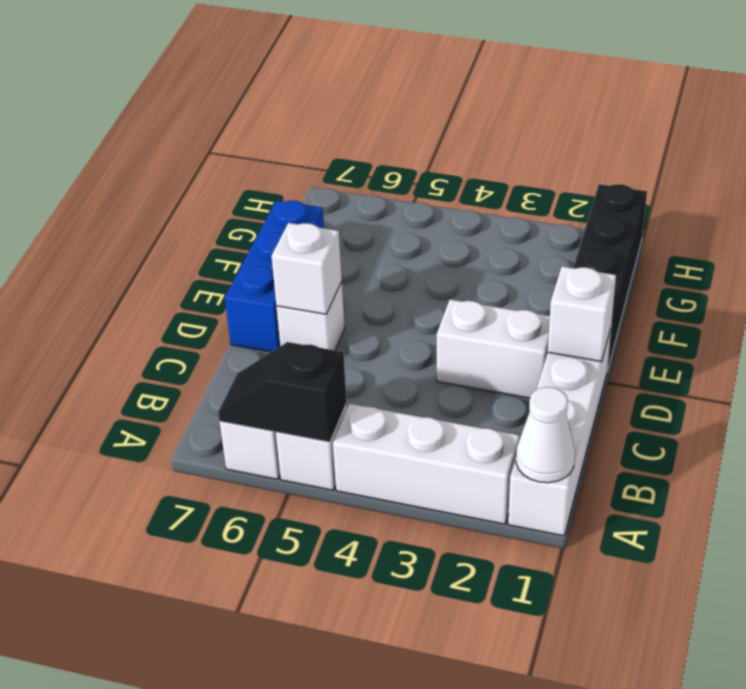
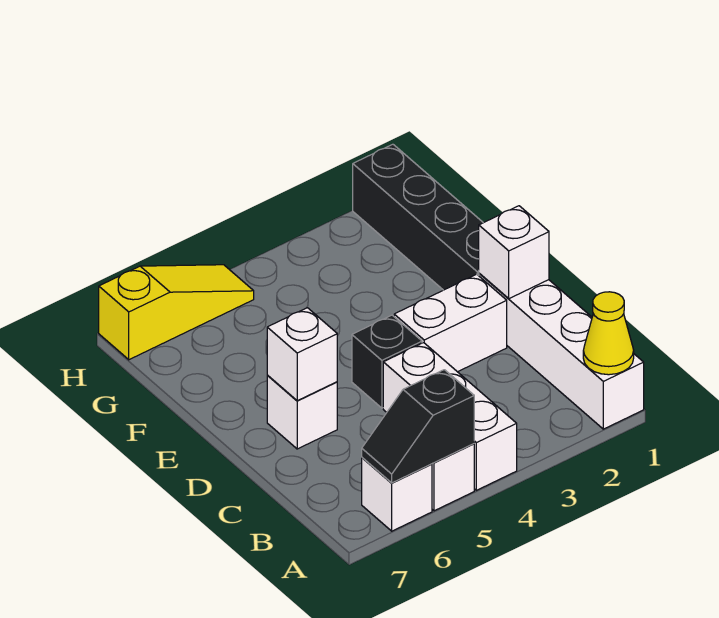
white 1x1 cone [516,387,575,483] -> yellow 1x1 cone [583,292,634,375]
white 1x3 brick [333,404,520,524] -> white 1x3 brick turned to [383,343,517,490]
none -> black 1x1 brick [352,315,422,408]
blue 1x3 brick [225,200,324,352] -> none
none -> yellow 1x3 slope [99,265,254,360]

